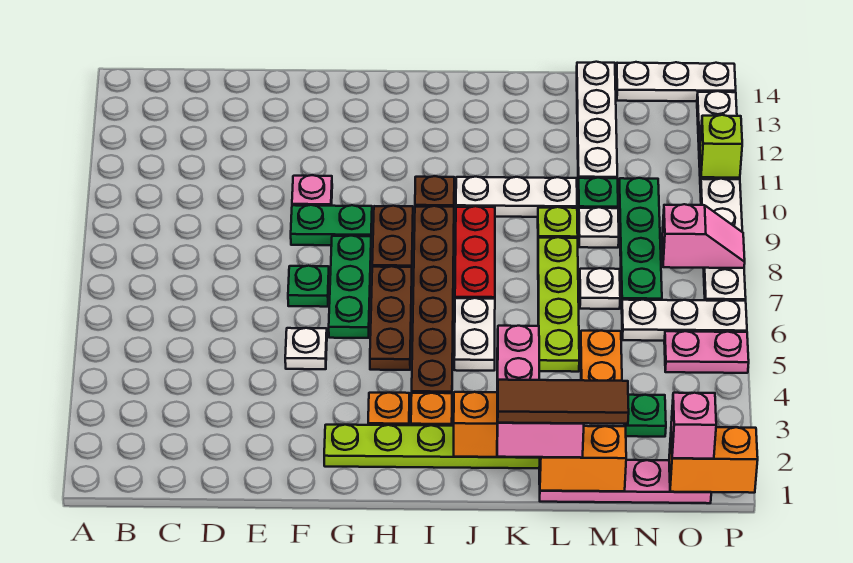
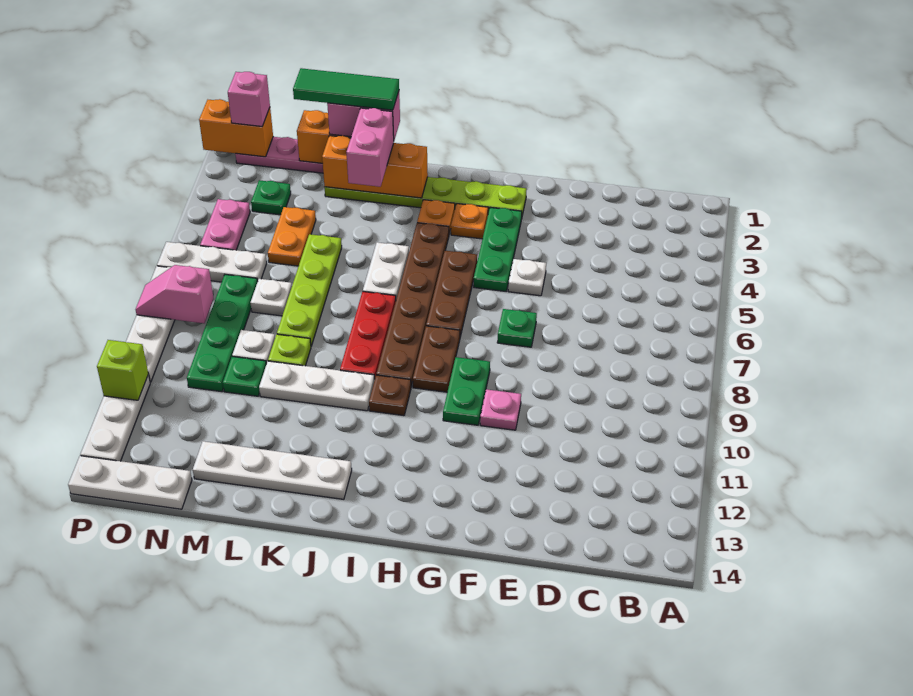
green 1x2 plate [291,205,372,245] -> green 1x2 plate turned to [443,357,490,425]
green 1x3 plate [329,236,371,338] -> green 1x3 plate moved to [474,207,522,291]
brown 1x3 tile [497,380,629,424] -> green 1x3 tile [293,68,399,110]
white 1x4 plate [577,62,617,182] -> white 1x4 plate turned to [193,441,352,499]
pink 1x2 plate [664,331,749,373] -> pink 1x2 plate turned to [200,199,250,250]

